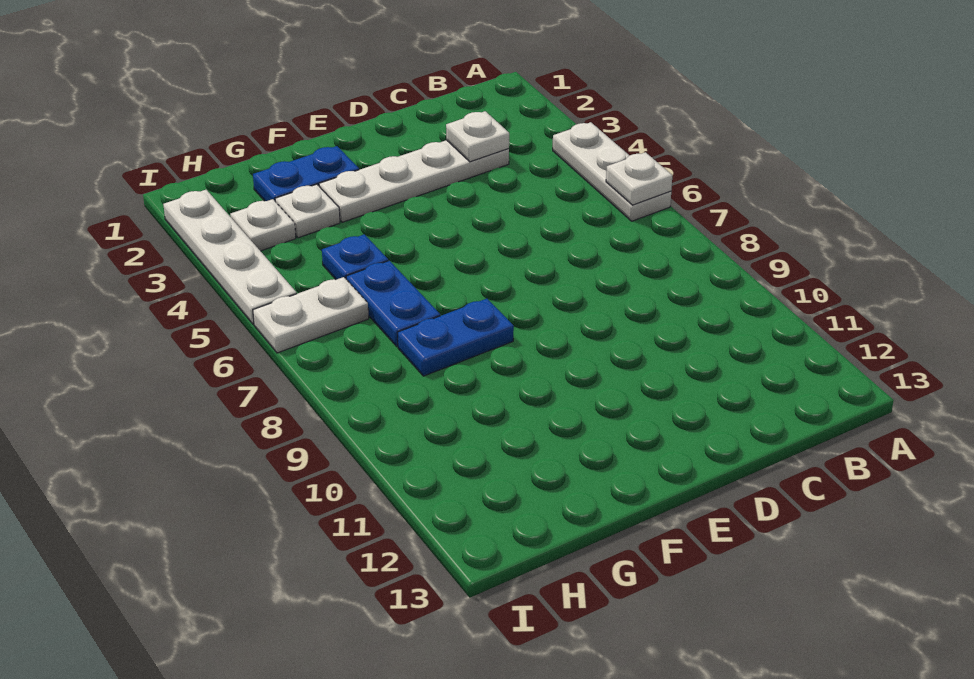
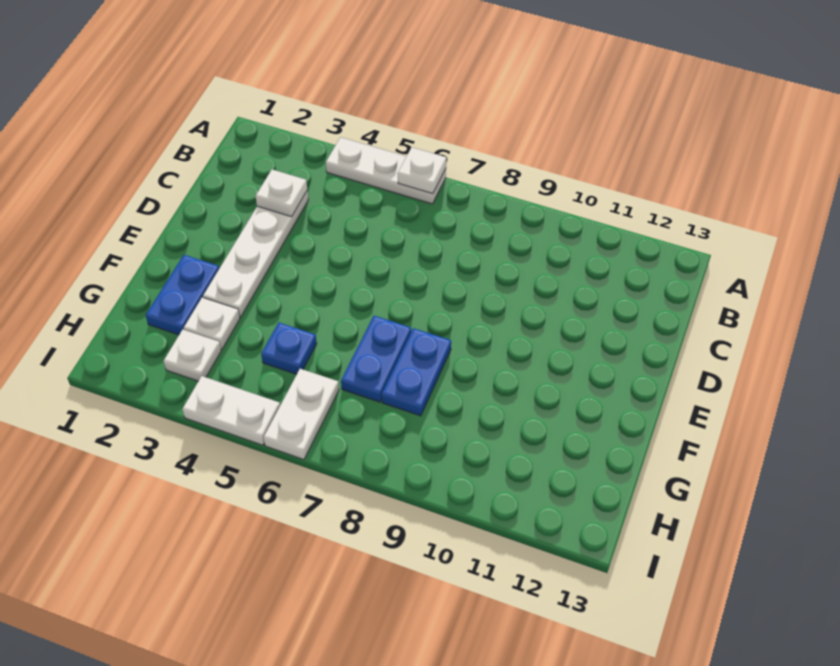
blue 1x2 plate [346,261,440,347] -> blue 1x2 plate turned to [341,316,411,402]
white 1x4 plate [163,190,297,324] -> white 1x2 plate [182,376,280,445]

